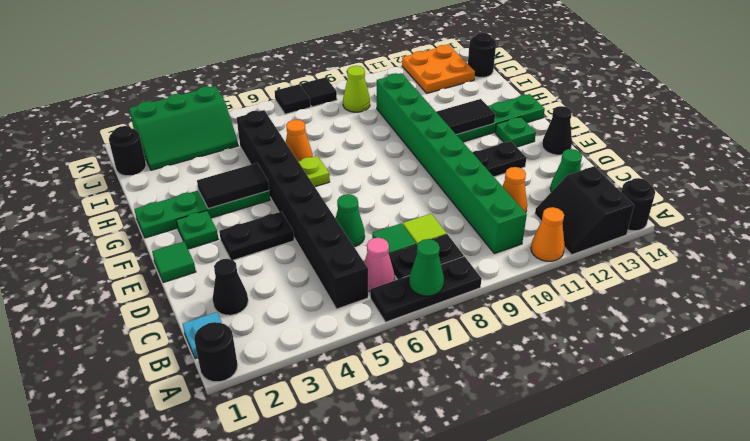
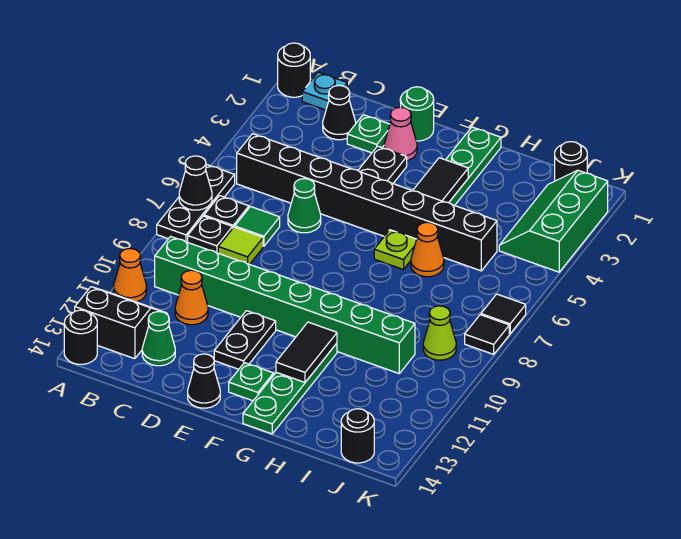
green 1x1 cone [409,239,444,296] -> black 1x1 cone [179,156,212,210]
pink 1x1 cone [364,238,395,292] -> pink 1x1 cone moved to [384,107,417,161]
green 1x1 tile [152,242,196,282] -> green 1x1 round brick [401,87,434,141]
green 1x1 plate [176,211,218,249] -> green 1x1 plate moved to [347,115,390,153]
orange 2x2 plate [402,45,475,93] -> none

